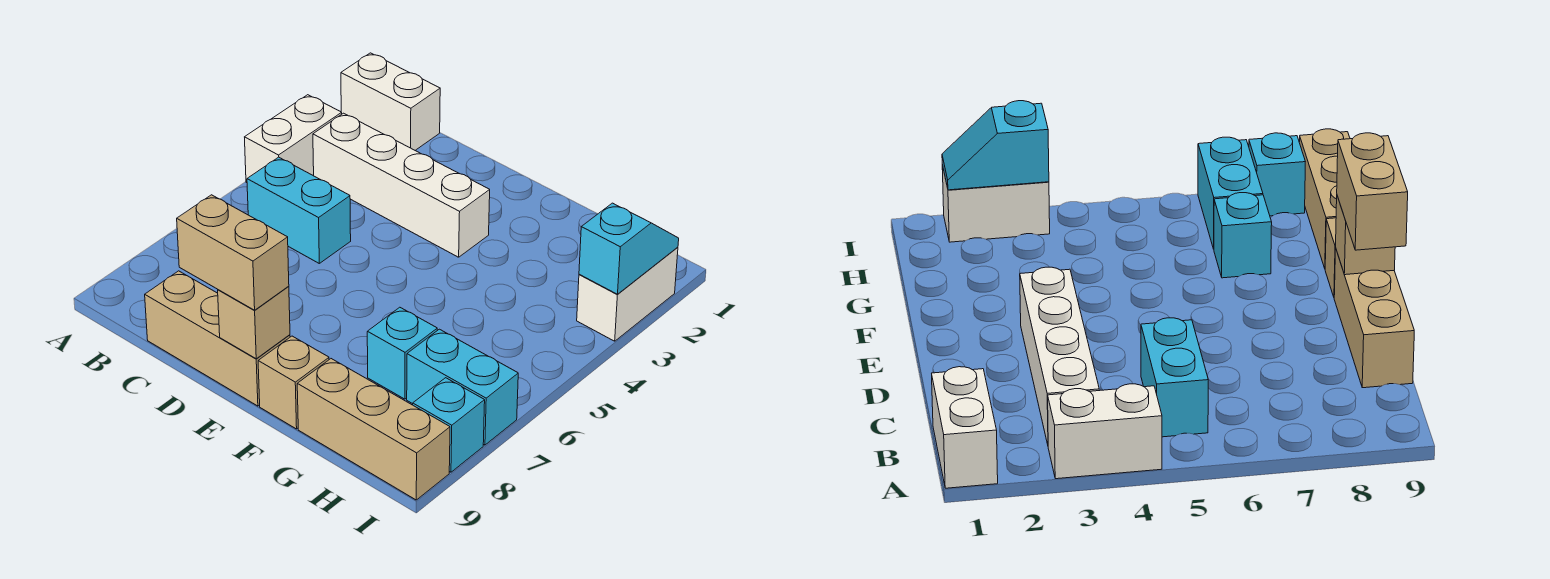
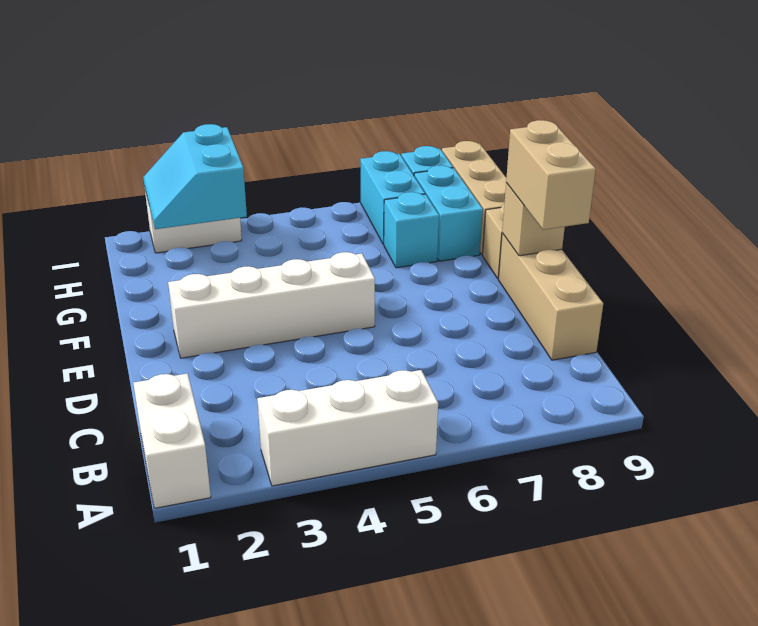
white 1x2 brick [245,95,342,183] -> white 1x3 brick [257,370,438,486]
white 1x4 brick [313,113,490,257] -> white 1x4 brick turned to [168,252,375,358]
cyan 1x2 brick [247,157,351,263] -> cyan 1x2 brick moved to [414,165,483,261]
cyan 1x2 slope [579,203,679,294] -> cyan 2x2 slope [143,124,247,229]

